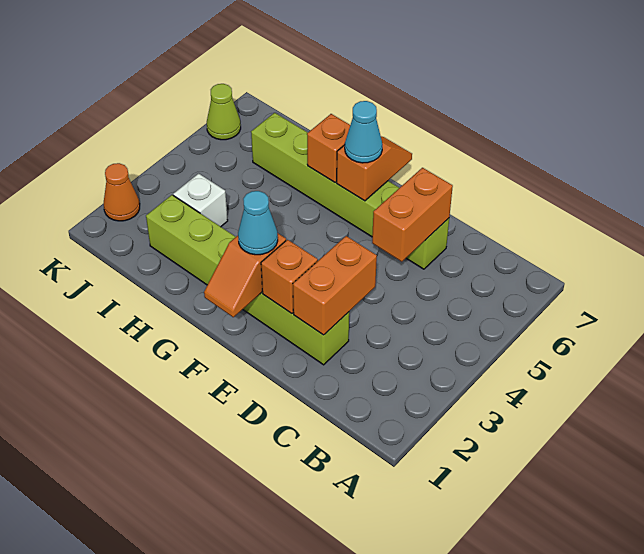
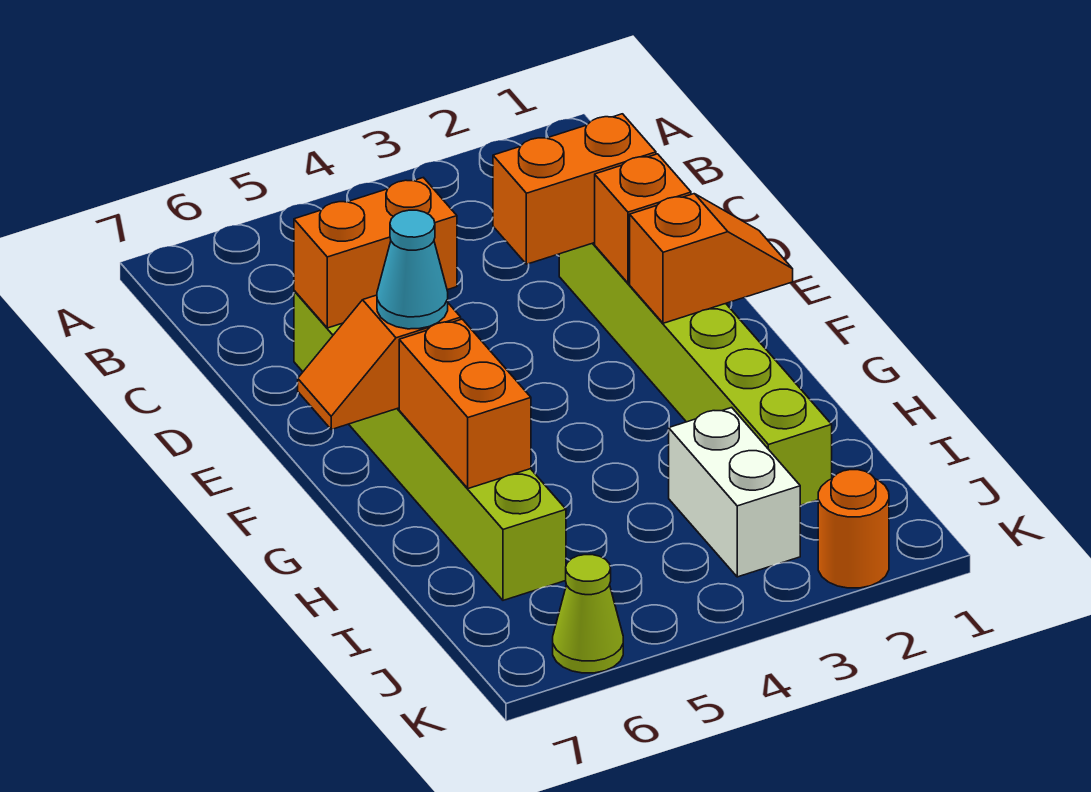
cyan 1x1 cone [238,191,278,255] -> none
orange 1x1 brick [307,114,350,182] -> orange 1x2 brick [399,319,531,489]
white 1x1 brick [173,173,228,227] -> white 1x2 brick [669,408,800,577]
orange 1x1 cone [104,163,140,221] -> orange 1x1 round brick [818,470,889,588]

